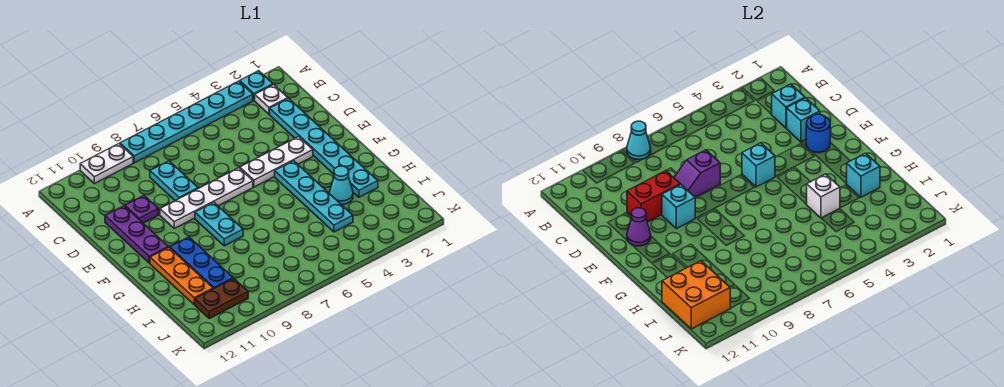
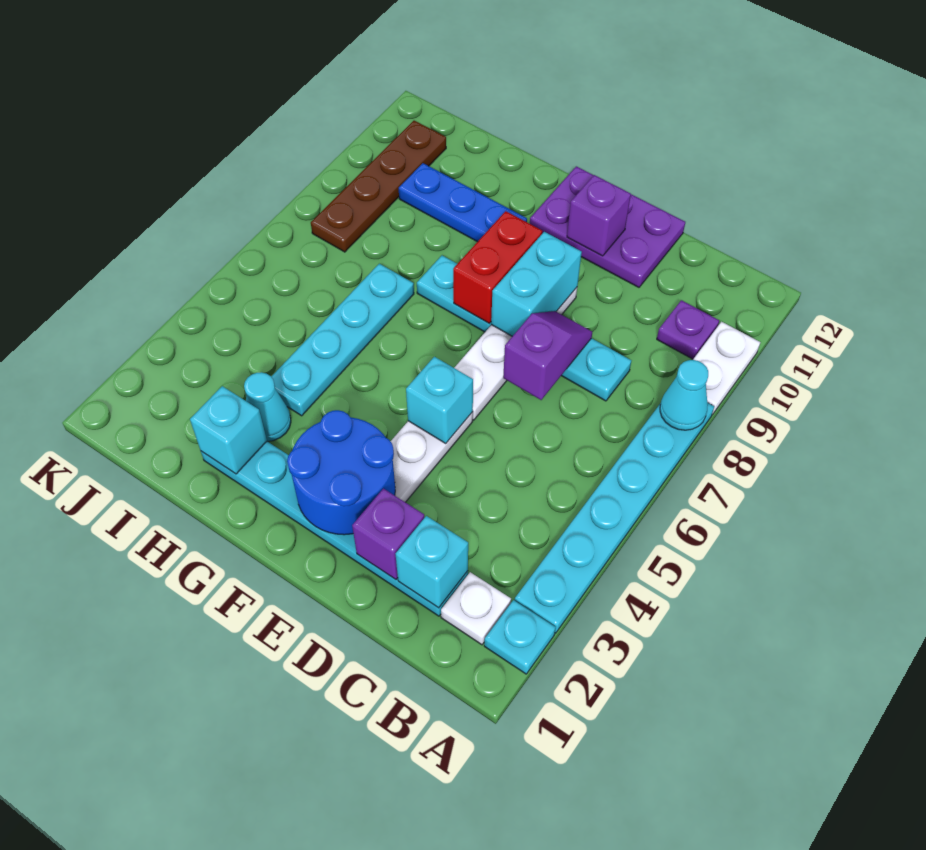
cyan 1x1 brick [787,98,820,142] -> purple 1x1 brick [352,489,424,579]
red 1x2 brick [627,171,680,222] -> red 1x2 brick moved to [453,211,542,323]
purple 1x1 plate [125,196,158,223] -> purple 1x1 plate moved to [657,300,719,359]
purple 1x3 plate [105,206,168,263] -> purple 2x3 plate [530,166,685,287]
blue 1x1 round brick [806,114,830,153] -> blue 2x2 round brick [287,410,395,535]
cyan 1x1 brick [662,184,695,228] -> cyan 1x2 brick [491,232,582,336]
purple 1x1 cone [627,208,651,246] -> purple 1x1 brick [567,175,631,256]
cyan 1x4 plate [275,161,353,232] -> cyan 1x4 plate turned to [271,264,414,416]
orange 1x3 plate [150,247,213,305] -> none
white 1x1 brick [806,174,840,218] -> none
orange 2x2 brick [662,261,730,329] -> none
brown 1x2 plate [195,278,248,318] -> brown 1x4 plate [311,121,446,252]

